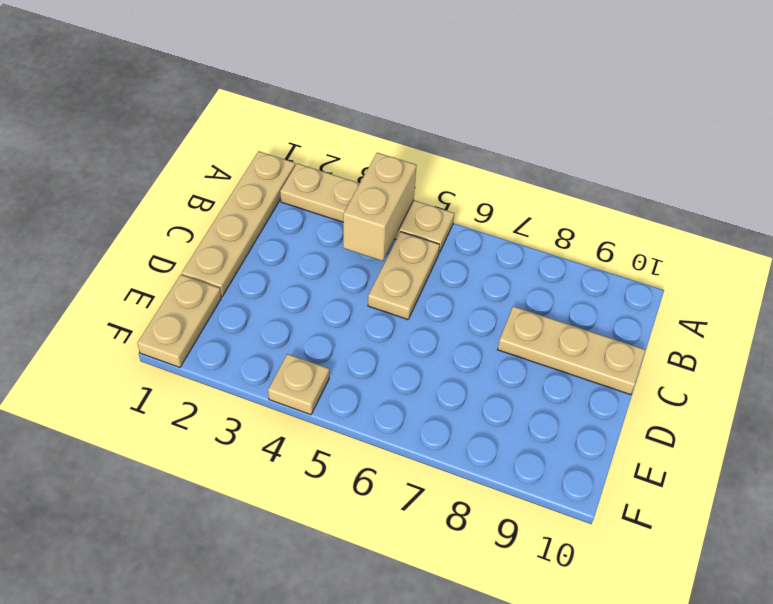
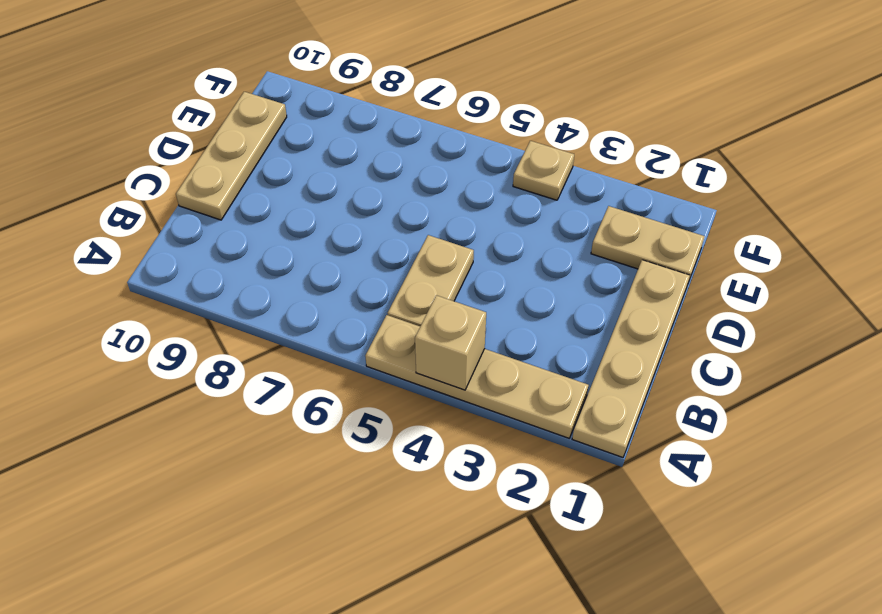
tan 1x2 brick [343,153,416,261] -> tan 1x1 brick [415,295,486,390]
tan 1x3 plate [498,306,645,395] -> tan 1x3 plate turned to [176,92,287,220]
tan 1x2 plate [137,275,221,367] -> tan 1x2 plate turned to [591,206,705,282]

